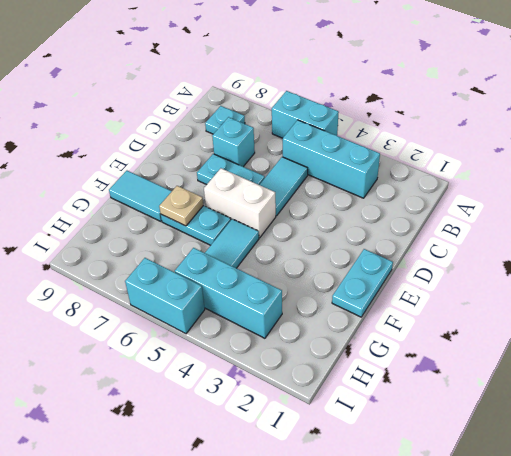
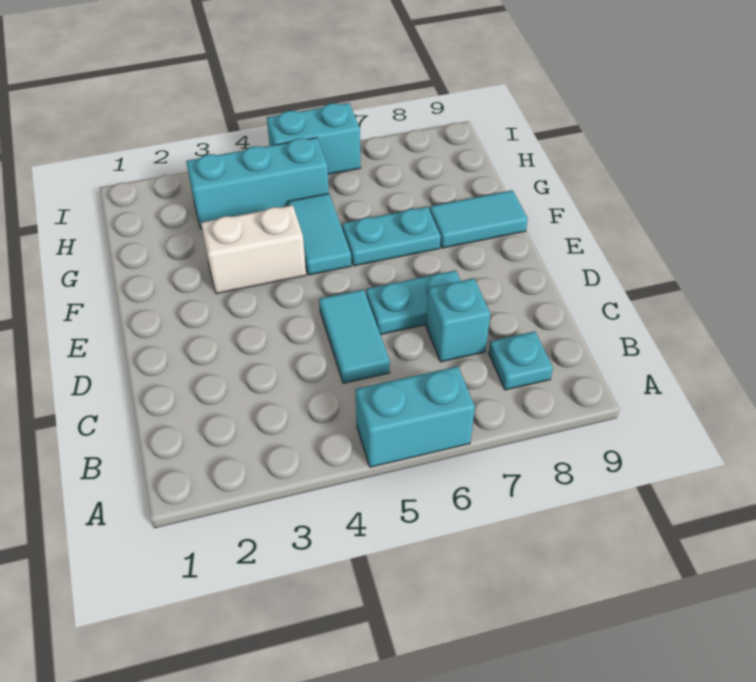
cyan 1x3 brick [283,120,380,198] -> none
cyan 1x2 plate [332,249,393,317] -> none
white 1x2 brick [204,168,276,238] -> white 1x2 brick moved to [201,205,306,294]
tan 1x1 plate [159,186,203,226] -> none

